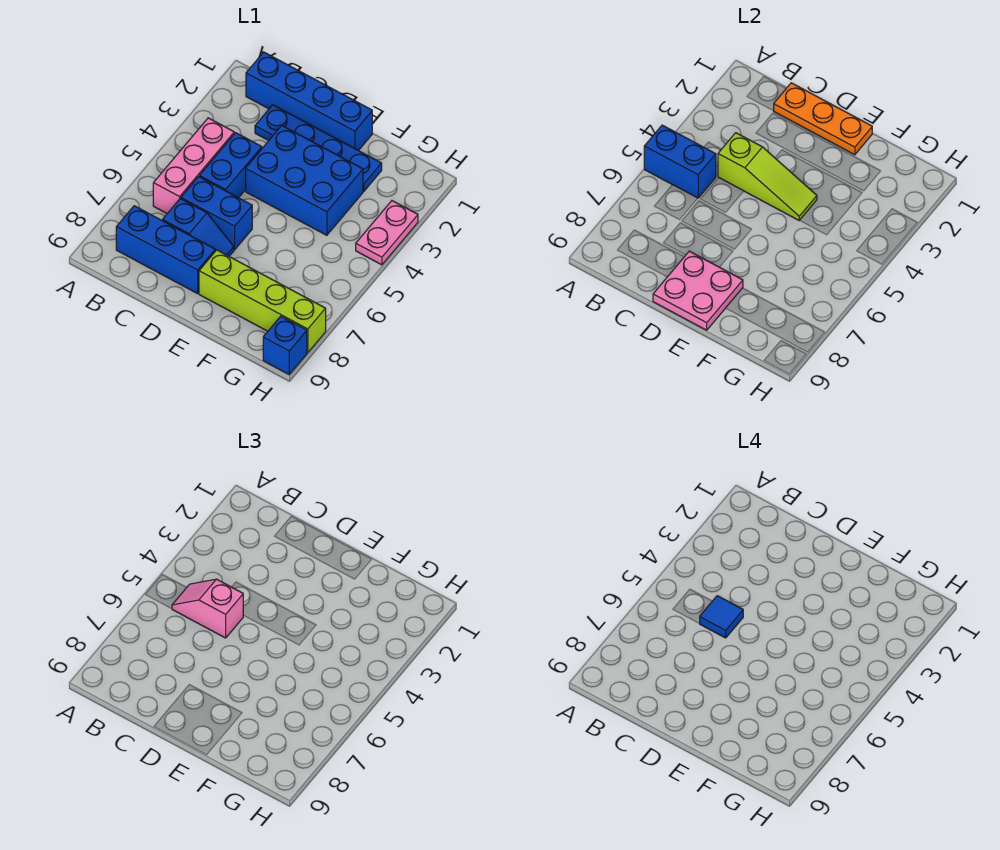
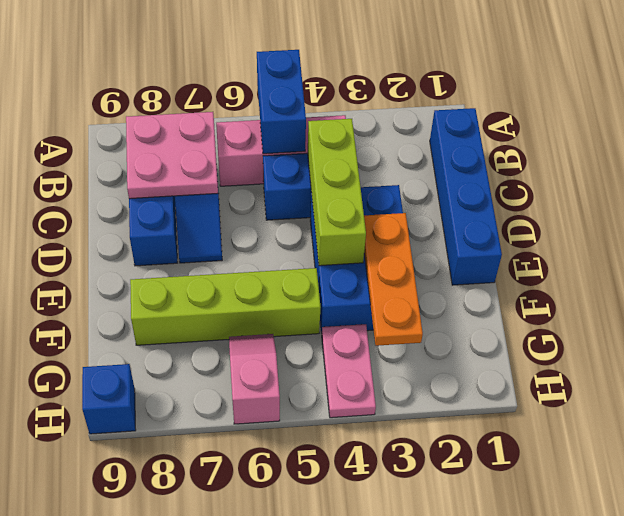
pink 1x2 slope [172,579,243,638] -> pink 1x2 slope moved to [229,334,280,424]
orange 1x3 plate [774,83,872,155] -> orange 1x3 plate moved to [364,213,423,346]
blue 1x4 plate [255,105,382,191] -> none
lime 1x3 slope [718,133,817,220] -> lime 1x3 brick [308,119,366,266]
blue 1x1 tile [699,596,743,638] -> none
blue 1x2 brick [181,177,252,250] -> none
pink 2x2 plate [653,251,743,330] -> pink 2x2 plate moved to [126,112,218,199]
lime 1x4 brick [199,250,326,353] -> lime 1x4 brick turned to [130,268,321,345]
pink 1x2 plate [356,201,418,265] -> pink 1x2 plate turned to [322,324,376,418]

